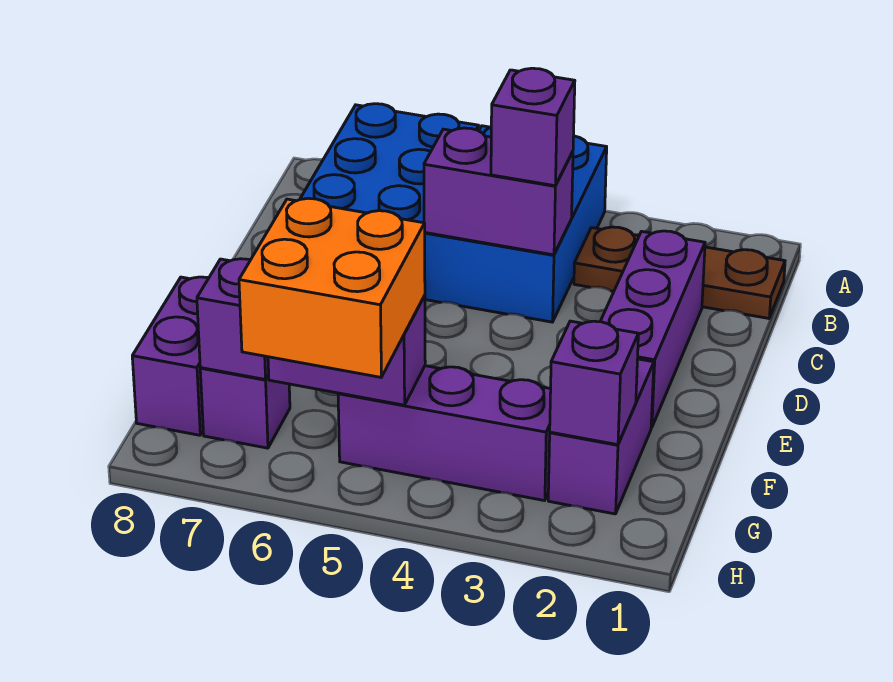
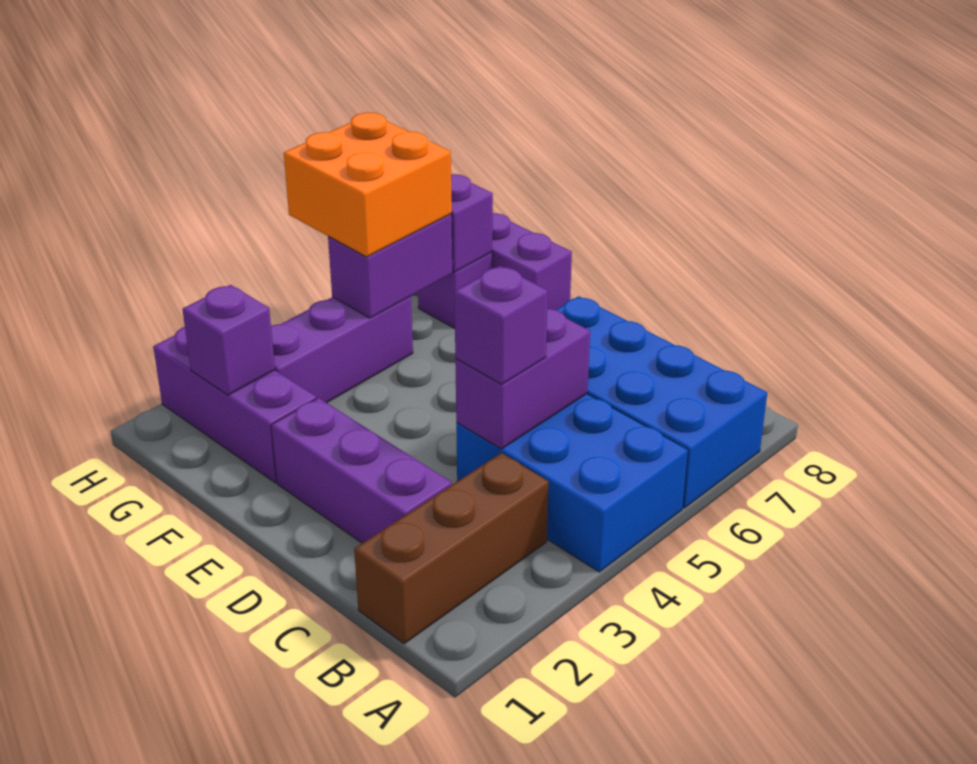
brown 1x3 plate [574,227,785,318] -> brown 1x3 brick [354,453,549,644]
purple 1x2 brick [548,359,654,514] -> purple 1x3 brick [153,327,317,483]

